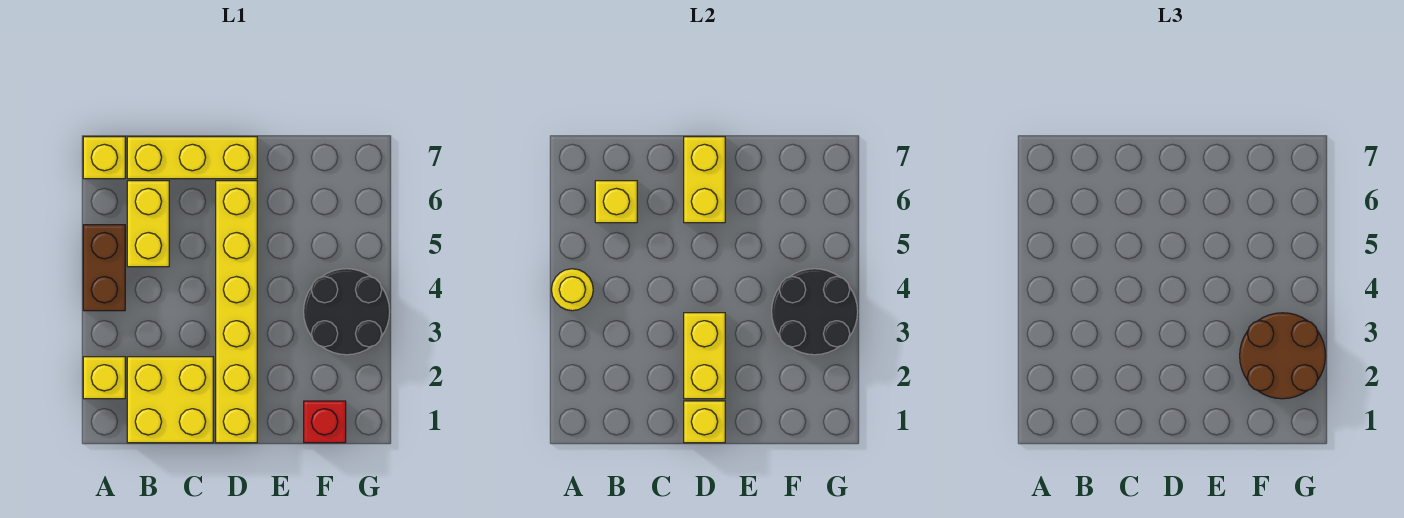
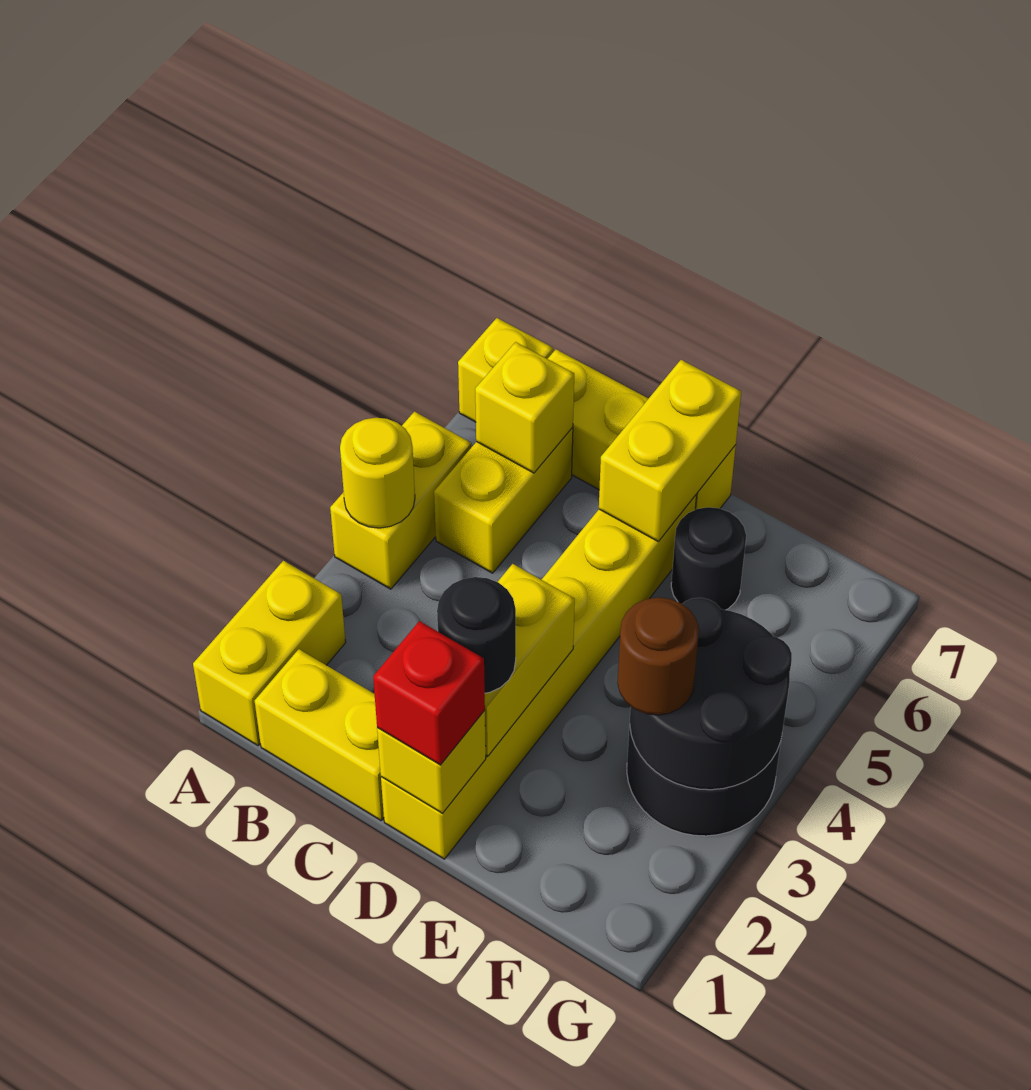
yellow 1x1 brick [83,357,125,399] -> yellow 1x2 brick [193,561,346,746]
brown 1x2 brick [83,225,125,311] -> yellow 1x2 brick [330,412,471,589]
yellow 2x2 brick [127,357,213,443] -> yellow 1x2 brick [255,649,384,821]
none -> black 1x1 round brick [437,577,516,693]
none -> black 1x1 round brick [671,507,746,610]
red 1x1 brick [304,401,346,443] -> red 1x1 brick moved to [373,621,485,765]
brown 2x2 round brick [1240,313,1326,399] -> brown 1x1 round brick [617,597,699,715]

